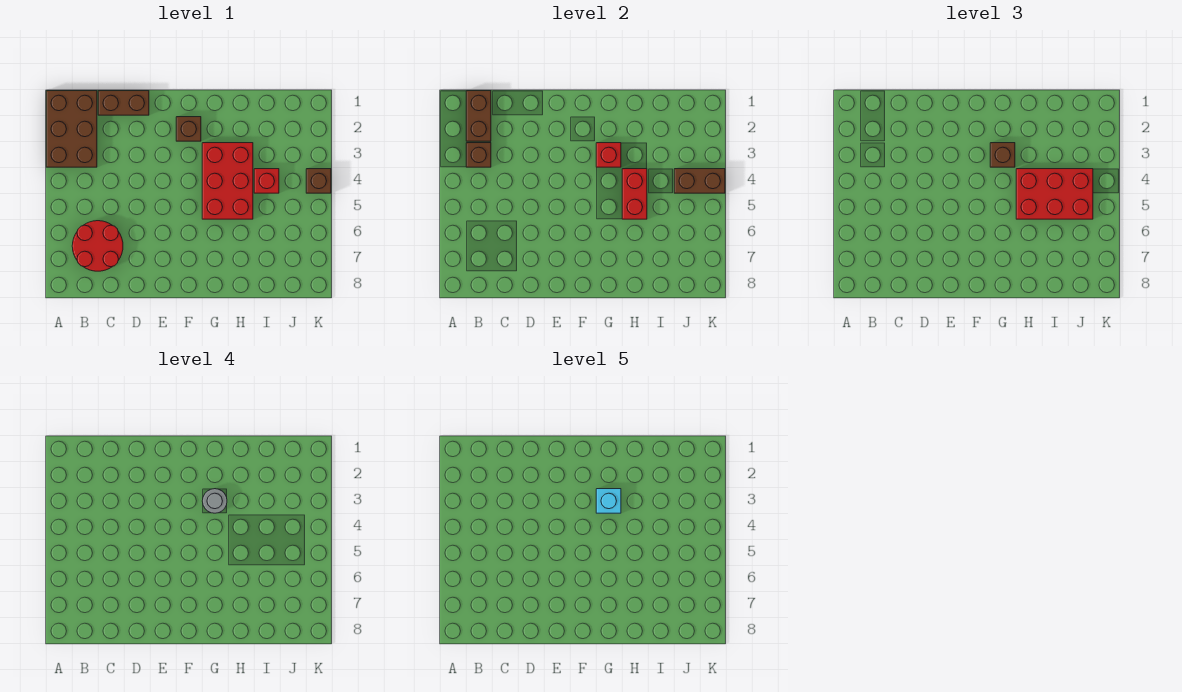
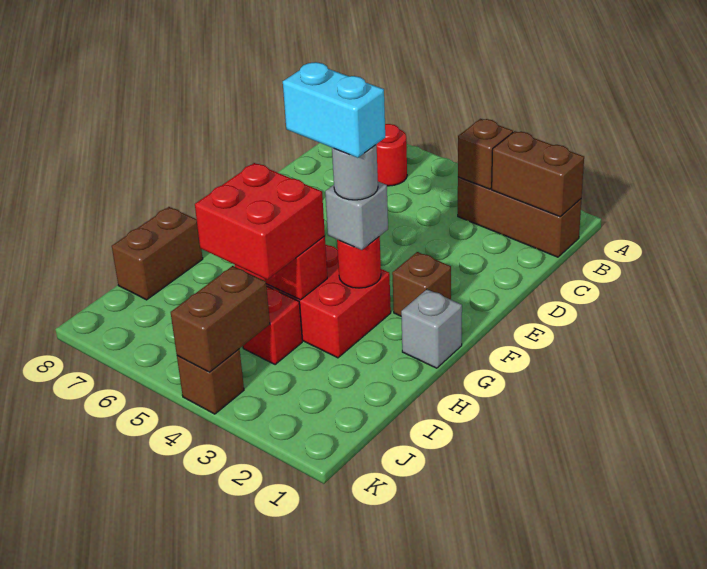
brown 2x3 brick [46,91,97,167] -> brown 1x3 brick [458,177,582,257]
red 2x2 round brick [72,221,123,271] -> red 1x1 round brick [377,124,407,186]
brown 1x2 brick [98,91,149,115] -> brown 1x2 brick moved to [112,207,203,300]
none -> grey 1x1 brick [401,289,462,368]
red 1x1 brick [596,143,621,167] -> red 1x1 round brick [337,236,381,288]
brown 1x1 brick [990,143,1015,167] -> grey 1x1 brick [325,182,388,250]
cyan 1x1 brick [596,489,621,513] -> cyan 1x2 brick [283,62,385,158]
red 2x3 brick [1016,169,1093,219] -> red 2x2 brick [195,163,325,279]

